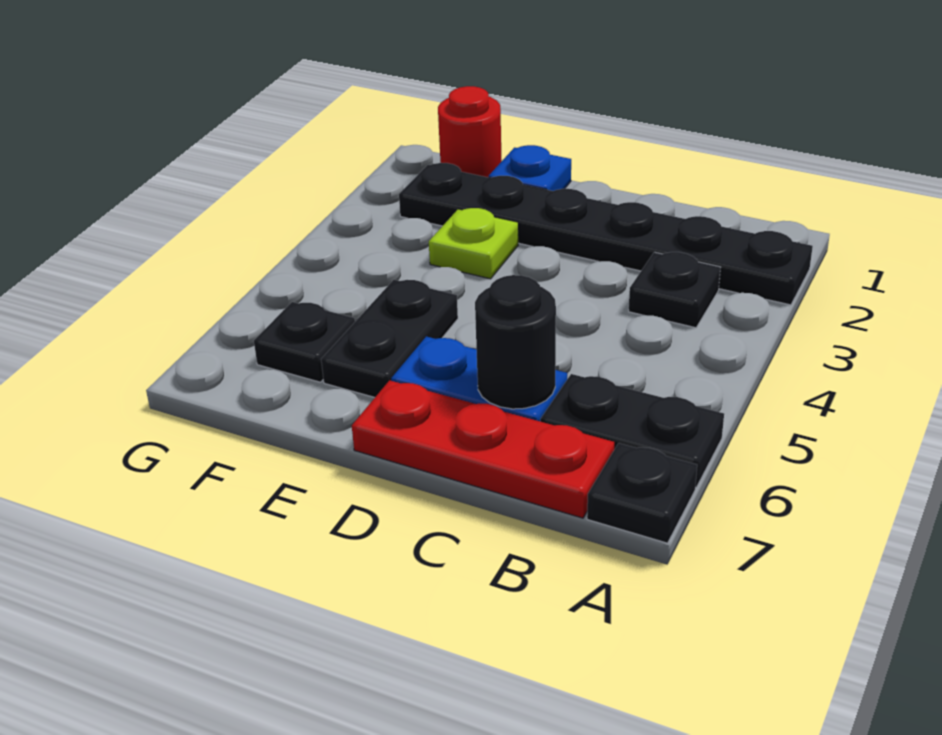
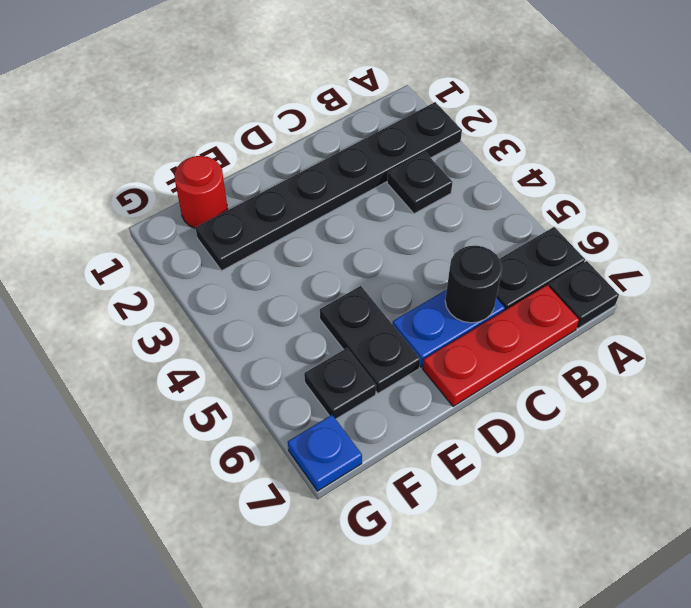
blue 1x1 plate [489,145,571,191] -> blue 1x1 plate moved to [288,415,362,491]
lime 1x1 plate [429,208,518,279] -> none

